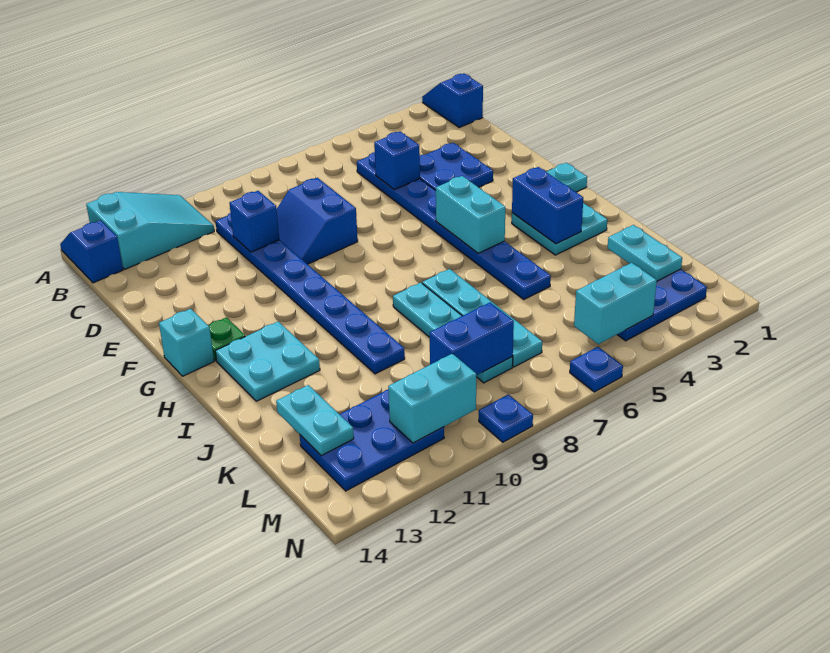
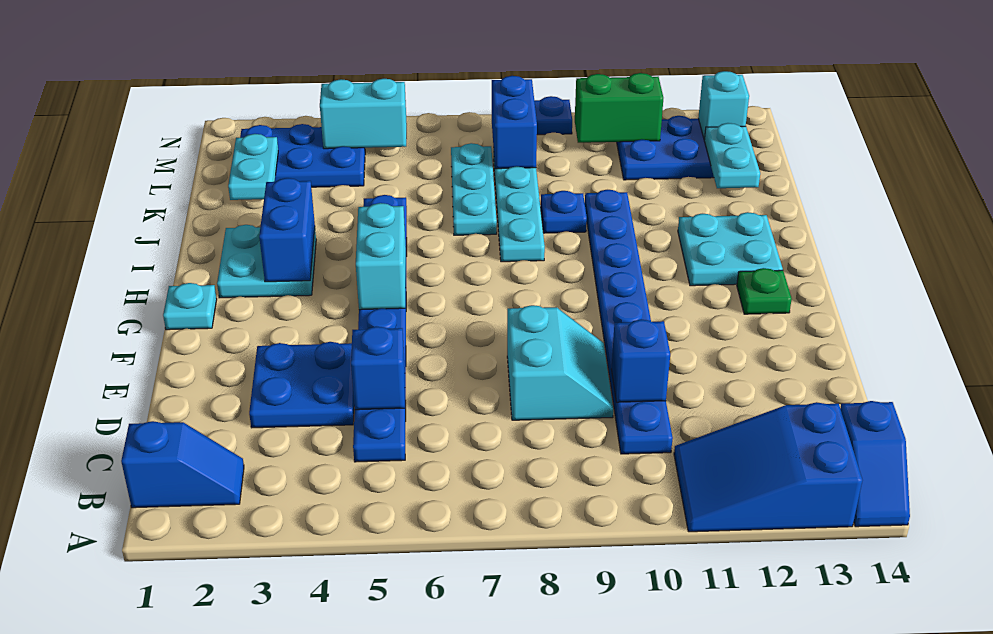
blue 1x2 slope [422,73,483,128] -> blue 1x2 slope turned to [121,421,244,508]
cyan 2x3 slope [86,192,214,269] -> blue 2x3 slope [674,402,863,532]
blue 2x2 slope [277,178,358,264] -> cyan 2x2 slope [507,305,613,420]
cyan 1x1 brick [159,309,214,376] -> cyan 1x1 brick moved to [698,71,749,140]
cyan 1x4 plate [422,269,542,367] -> cyan 1x3 plate [451,143,497,235]
blue 1x2 brick [430,303,514,375] -> blue 1x2 brick turned to [492,76,537,169]
cyan 1x2 brick [388,354,476,443] -> green 1x2 brick [575,73,663,143]
blue 1x1 plate [570,347,623,392] -> blue 1x1 plate moved to [541,191,587,233]

